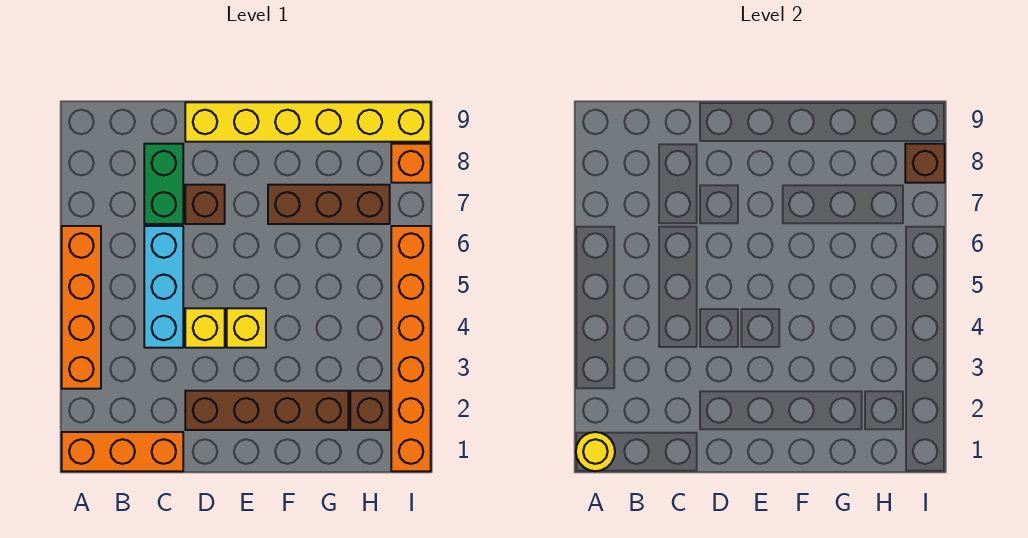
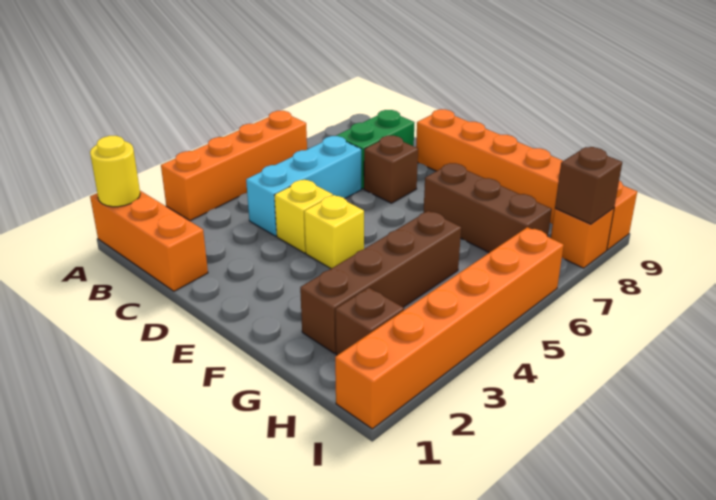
brown 1x4 brick [185,391,348,430] -> brown 1x4 brick turned to [300,211,461,353]
yellow 1x6 brick [185,102,431,142] -> orange 1x6 brick [416,109,637,250]

